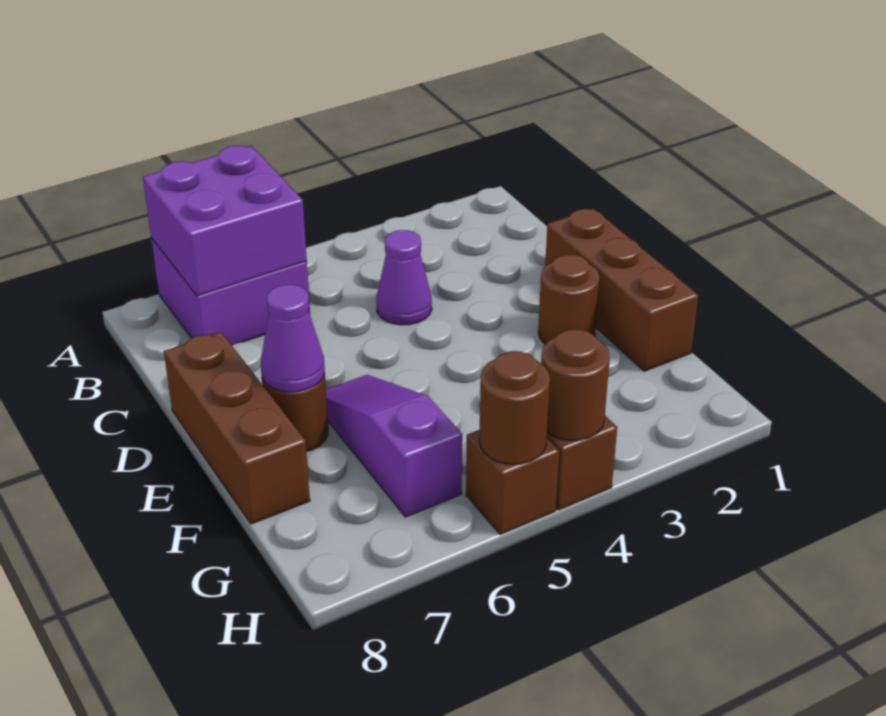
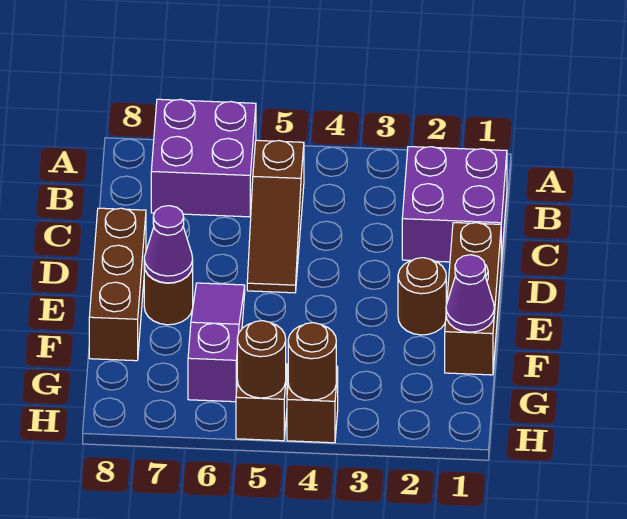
purple 2x2 brick [143,146,307,296] -> purple 2x2 brick moved to [402,147,507,263]
none -> brown 1x3 slope [247,140,304,293]
purple 1x1 cone [376,230,432,325] -> purple 1x1 cone moved to [446,255,494,332]

